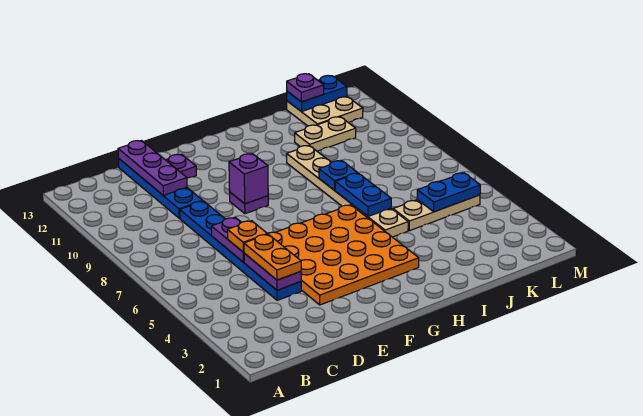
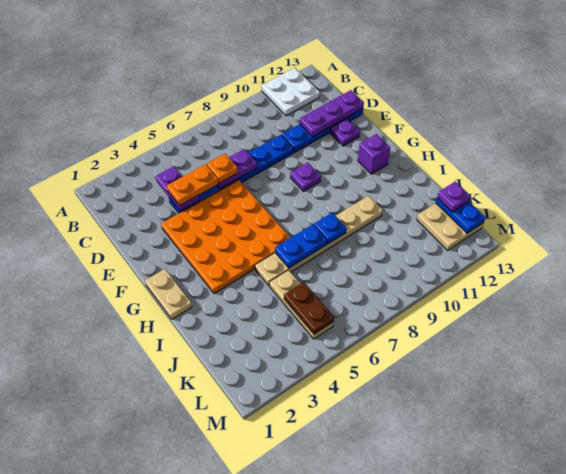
none -> white 2x2 plate [262,68,320,116]
purple 1x2 plate [244,253,301,290] -> purple 1x2 plate turned to [156,166,200,211]
purple 1x1 brick [229,154,268,204] -> purple 1x1 brick moved to [358,134,390,174]
tan 1x2 plate [295,117,356,151] -> tan 1x2 plate moved to [145,269,192,319]
blue 1x2 plate [417,173,480,212] -> brown 1x2 plate [284,282,334,334]

